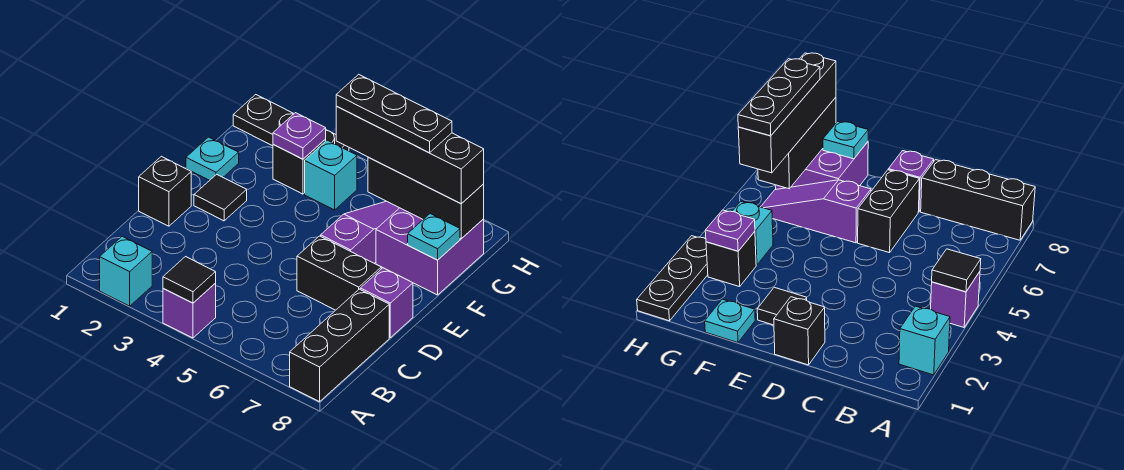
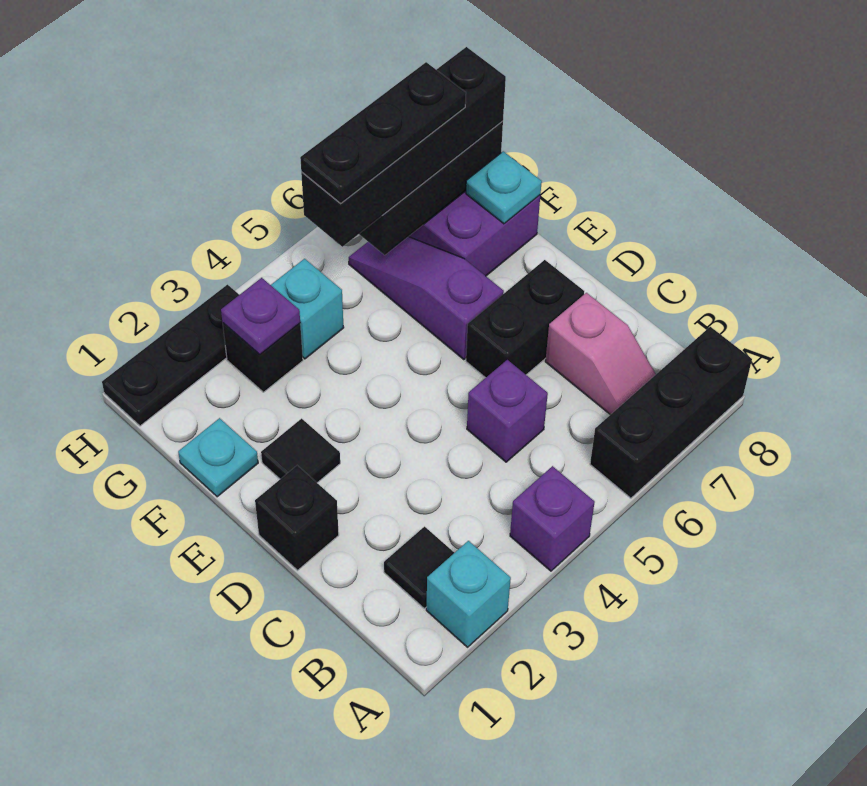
black 1x1 tile [163,257,216,303] -> black 1x1 tile moved to [384,527,454,608]
black 1x3 brick [290,289,389,402] -> black 1x3 brick turned to [590,327,752,498]
none -> pink 1x2 slope [545,293,656,415]
purple 1x1 brick [360,268,413,338] -> purple 1x1 brick moved to [467,360,548,462]

